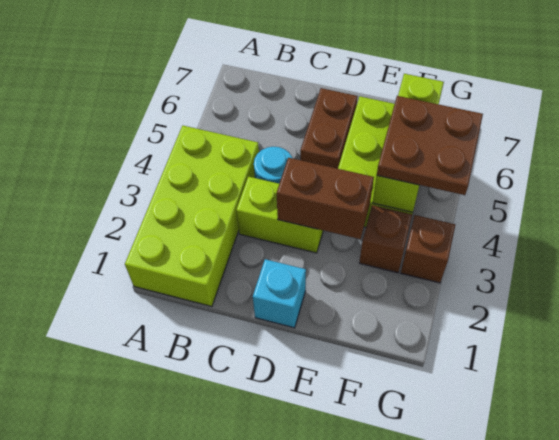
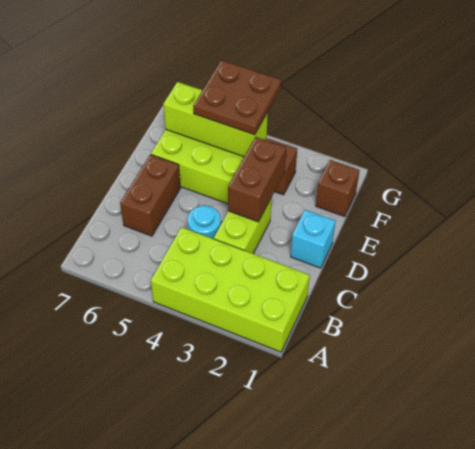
brown 1x2 brick [300,88,357,169] -> brown 1x2 brick turned to [120,154,181,236]
brown 1x1 brick [401,215,455,283] -> brown 1x1 brick moved to [316,160,360,217]

